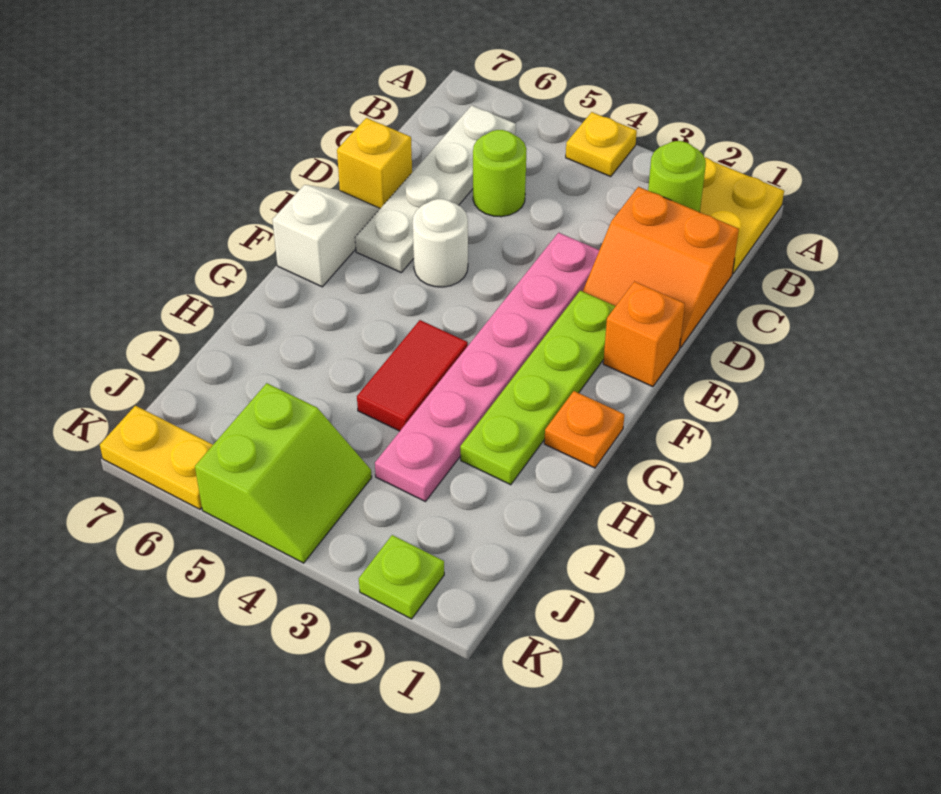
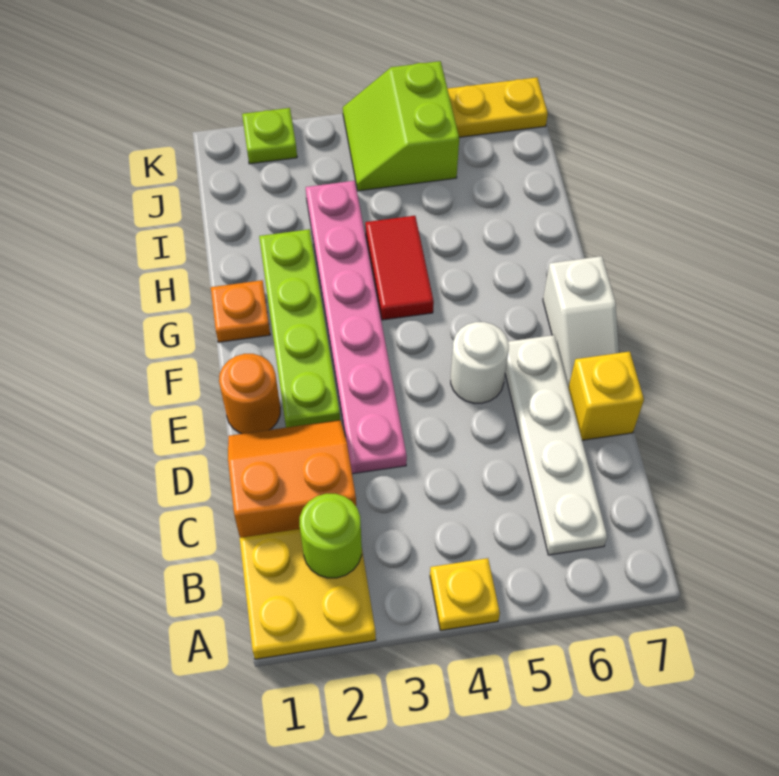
lime 1x1 round brick [473,130,526,217] -> none
orange 1x1 brick [603,282,685,387] -> orange 1x1 round brick [219,354,280,434]

